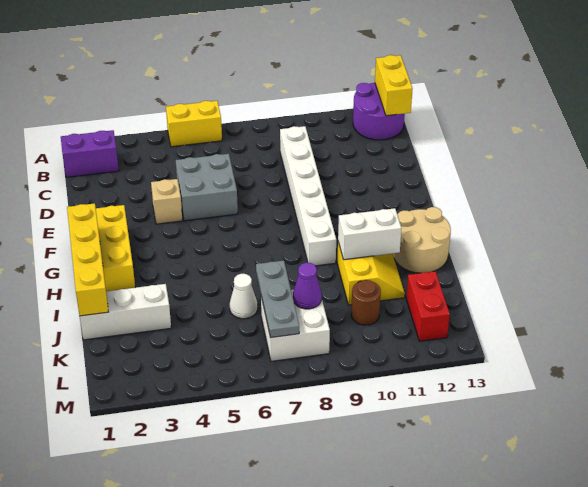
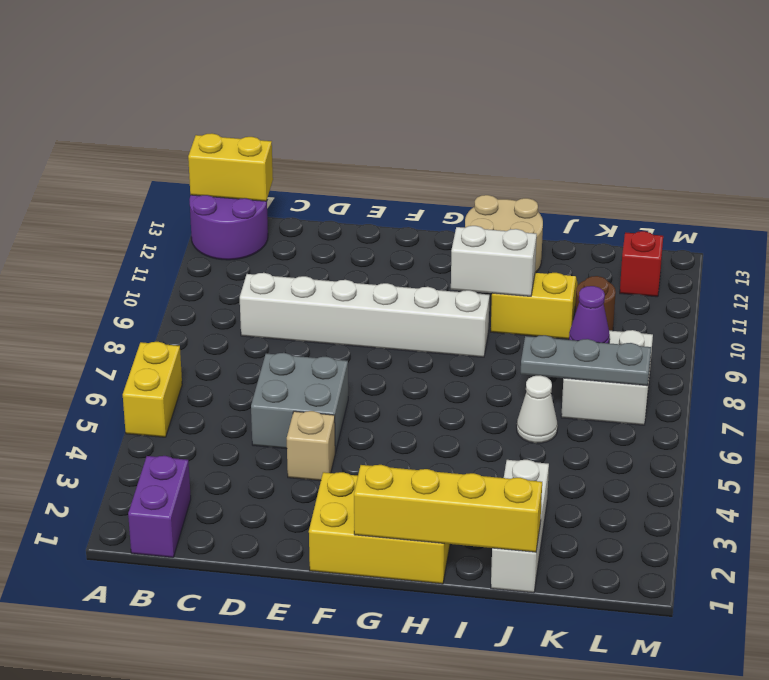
white 1x2 brick [338,208,401,260] -> white 1x2 brick turned to [451,226,537,296]
red 1x2 brick [406,271,450,341] -> red 1x1 brick [620,231,663,297]

